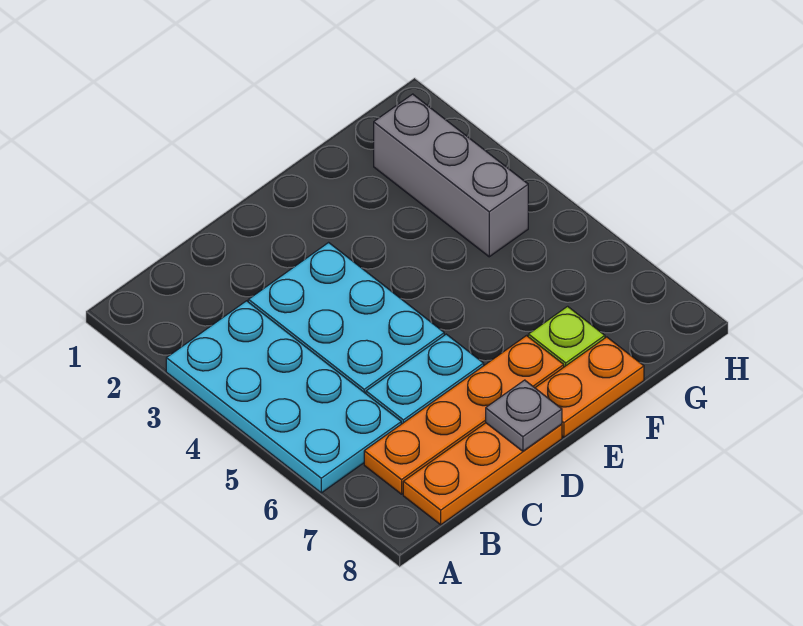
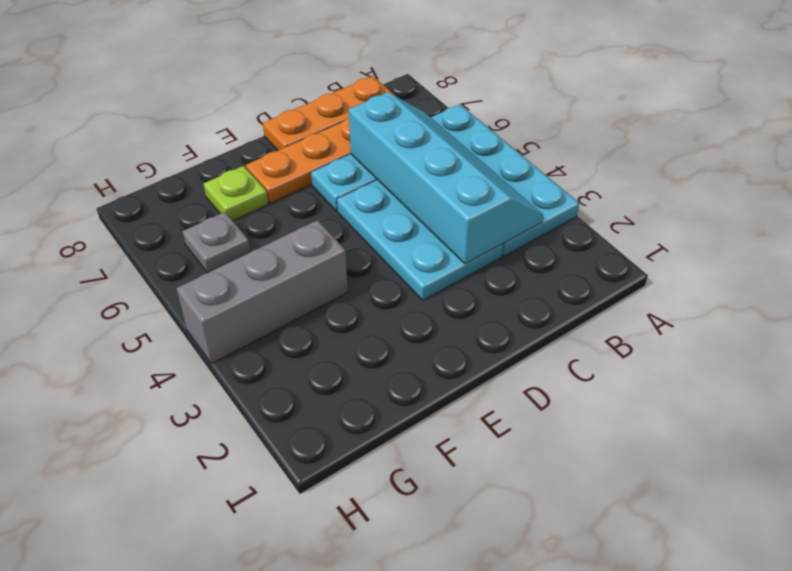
none -> cyan 2x4 slope [349,92,543,264]
grey 1x1 plate [486,380,562,451] -> grey 1x1 plate moved to [182,212,250,273]
orange 1x2 plate [535,337,644,437] -> none
grey 1x3 brick [374,94,528,257] -> grey 1x3 brick turned to [177,220,348,364]

